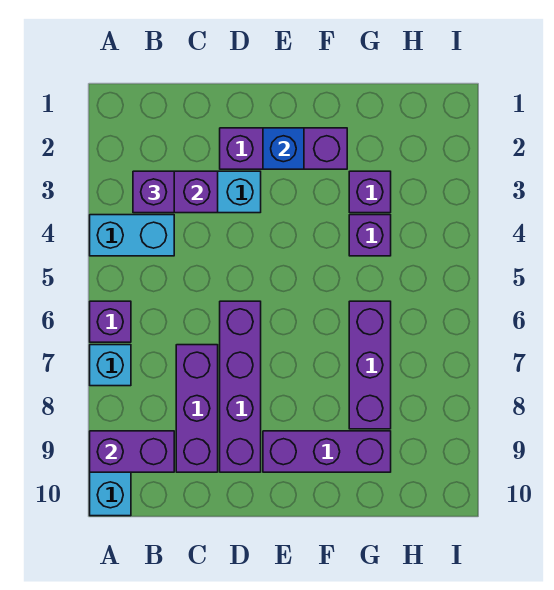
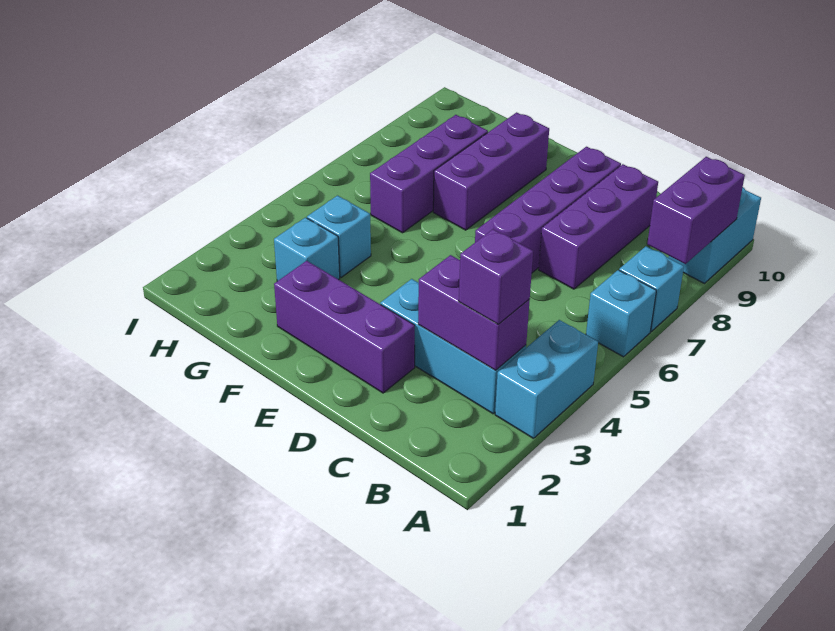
cyan 1x2 brick [90,215,174,256] -> cyan 1x2 brick turned to [495,320,598,438]
purple 1x1 brick [90,301,131,342] -> cyan 1x1 brick [586,270,656,357]
purple 1x2 brick [90,431,174,472] -> purple 1x2 brick turned to [647,157,745,264]
blue 1x1 brick [263,128,304,169] -> none
purple 1x3 brick [263,431,391,472] -> purple 1x3 brick turned to [433,112,549,230]
purple 1x1 brick [349,171,391,213] -> cyan 1x1 brick [274,218,340,281]
purple 1x1 brick [349,215,391,256] -> cyan 1x1 brick [307,196,371,277]

